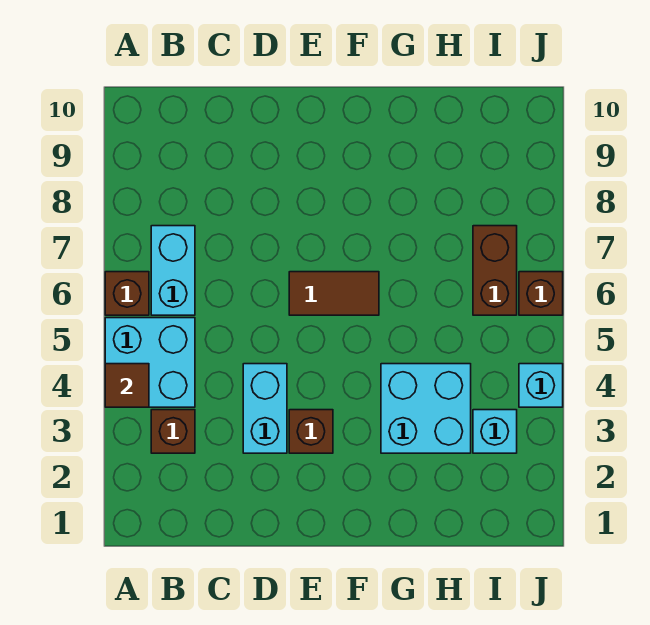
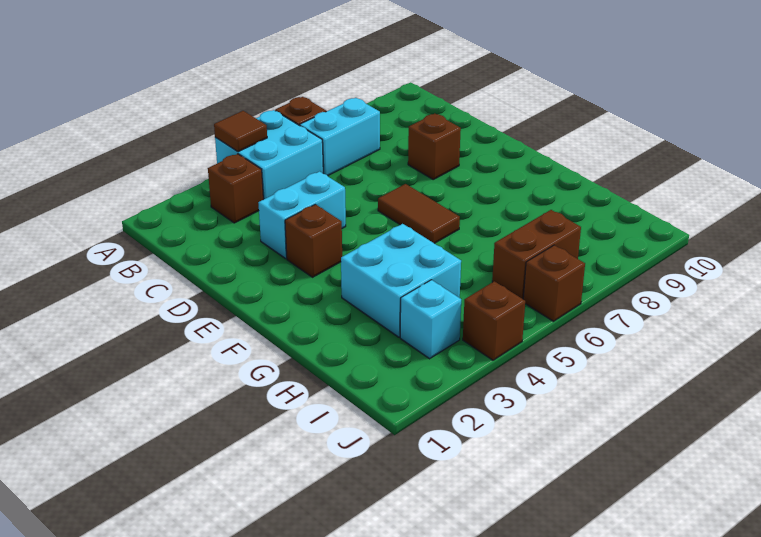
none -> brown 1x1 brick [408,114,461,179]
cyan 1x1 brick [519,364,563,407] -> brown 1x1 brick [463,281,525,360]

